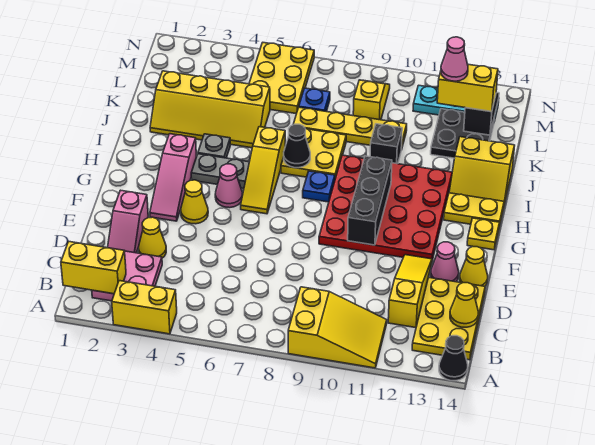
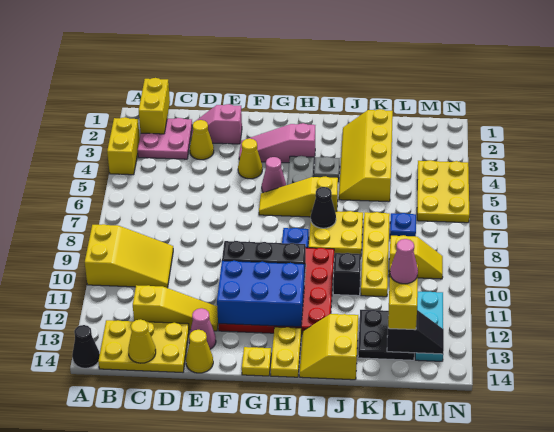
yellow 2x3 slope [288,287,387,368] -> yellow 2x3 slope turned to [85,224,173,288]
none -> blue 2x3 brick [217,261,304,327]
yellow 2x3 plate [249,43,314,114] -> yellow 2x3 plate turned to [417,160,469,223]

